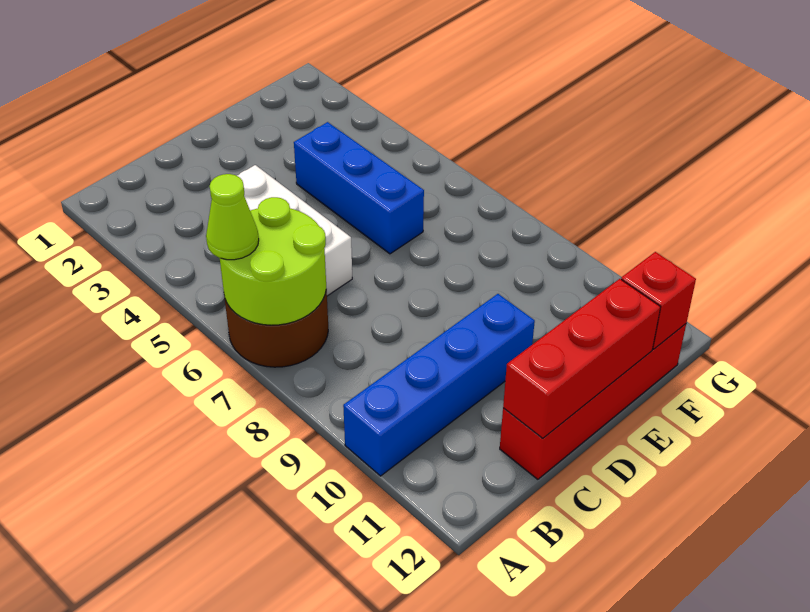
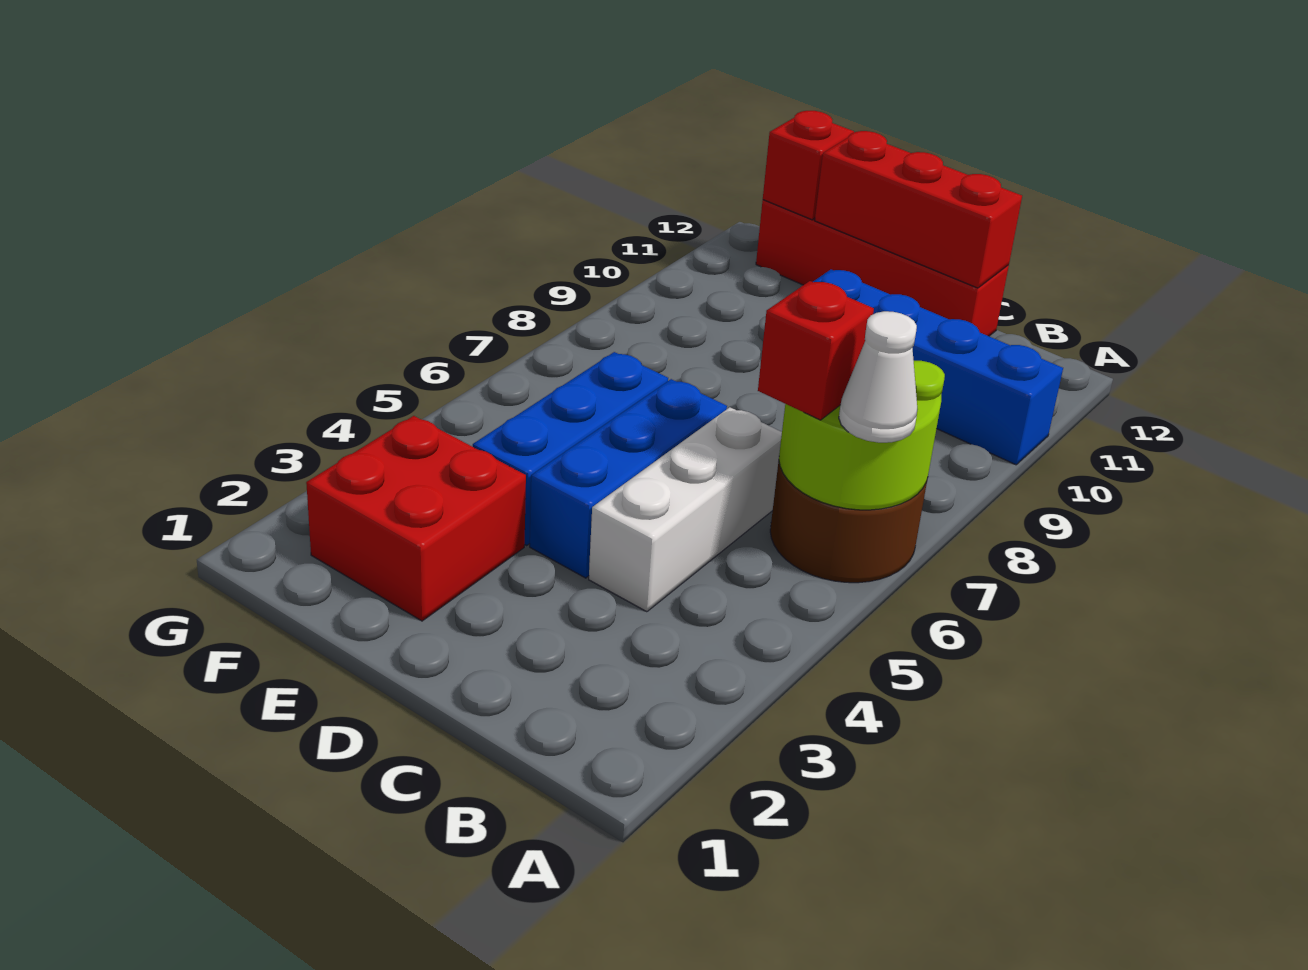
lime 1x1 cone [206,174,259,260] -> white 1x1 cone [839,311,918,443]
none -> red 1x1 brick [758,281,874,420]
none -> blue 1x3 brick [530,379,727,578]
none -> red 2x2 brick [306,416,526,621]

